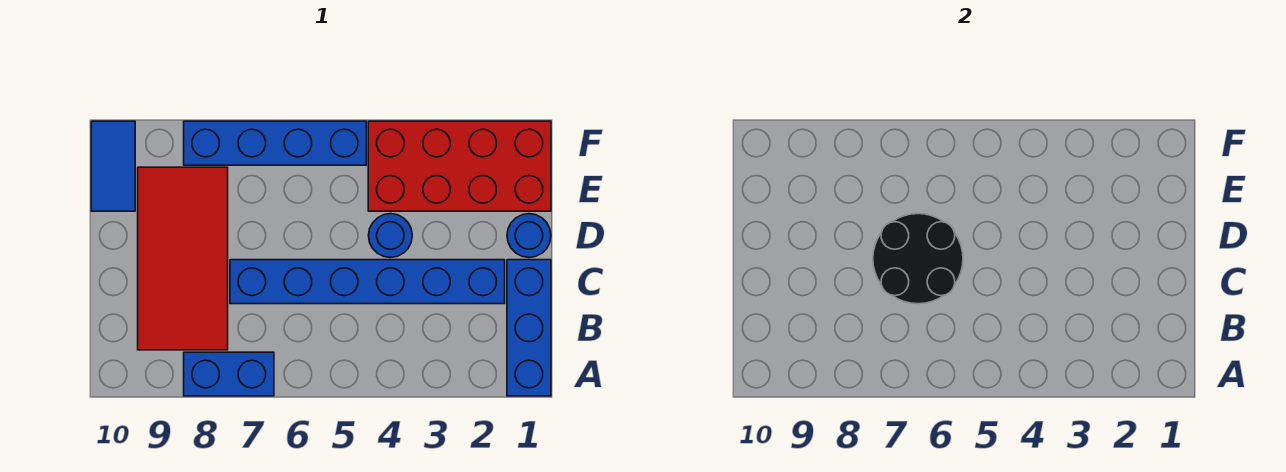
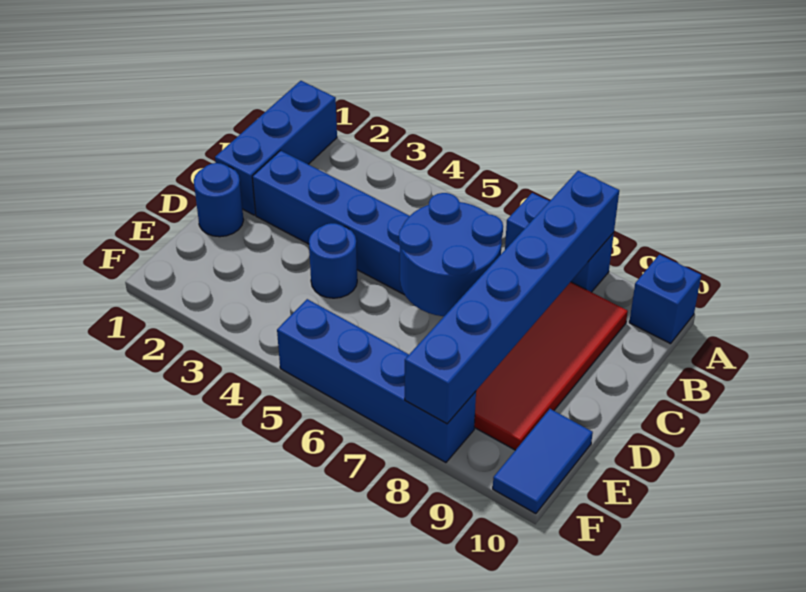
none -> blue 1x6 brick [405,171,619,424]
none -> blue 1x1 brick [629,255,701,344]
black 2x2 round brick [873,214,963,304] -> blue 2x2 round brick [399,193,503,316]
red 2x4 brick [368,121,551,211] -> none

